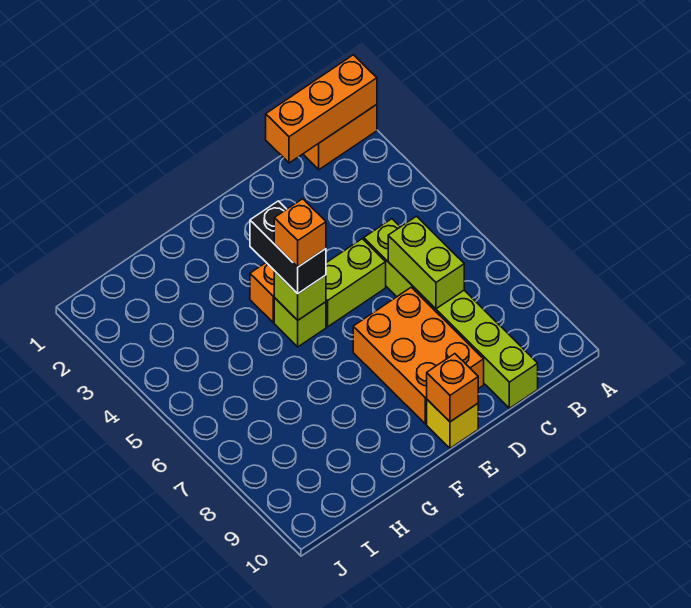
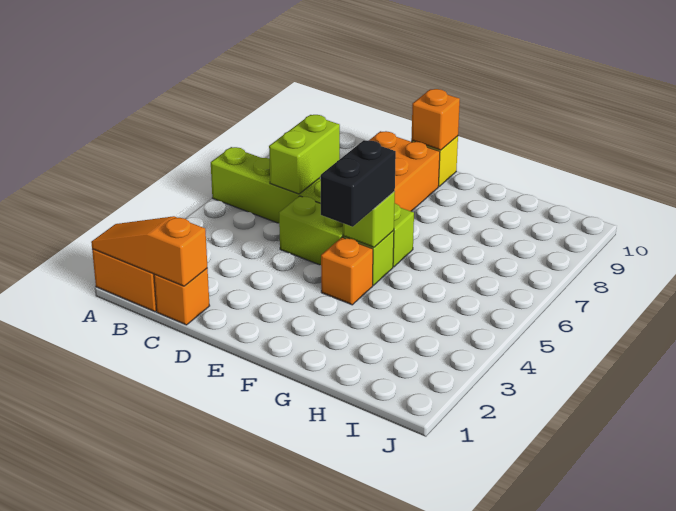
orange 1x3 brick [266,55,377,163] -> orange 1x3 slope [91,216,207,286]
lime 1x6 brick [364,219,538,408] -> lime 1x6 brick turned to [211,147,414,267]
orange 1x1 brick [274,199,326,267] -> orange 1x1 brick moved to [154,268,210,325]

